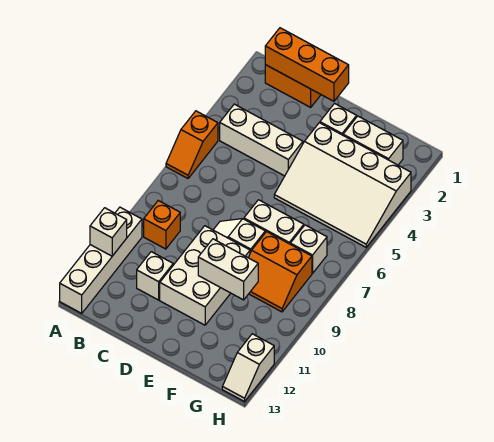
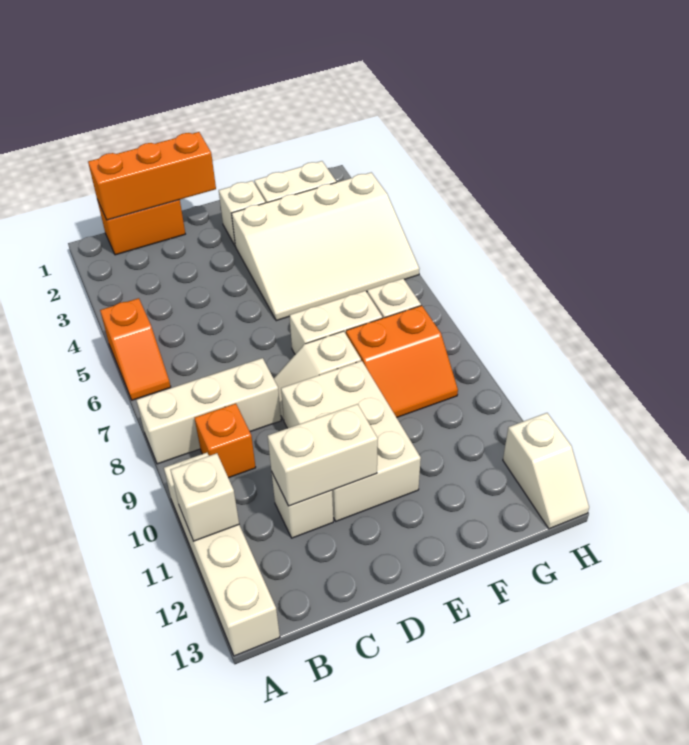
white 1x3 brick [220,104,303,176] -> white 1x3 brick moved to [136,358,281,464]
white 1x2 brick [198,239,258,300] -> white 1x2 brick moved to [268,404,378,506]

